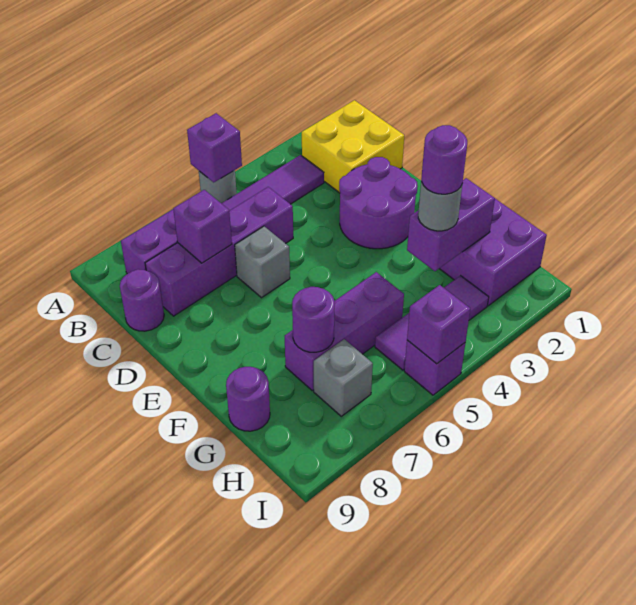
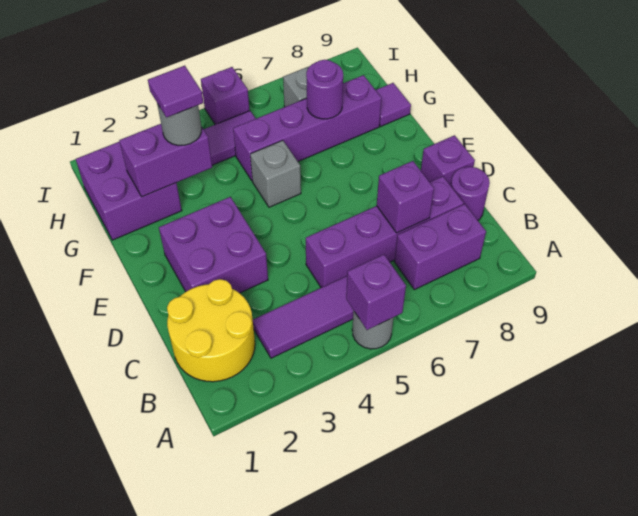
yellow 2x2 brick [302,100,404,193] -> yellow 2x2 round brick [167,279,255,382]
purple 2x2 round brick [339,157,418,249] -> purple 2x2 brick [159,197,268,293]
grey 1x1 brick [235,226,290,298] -> grey 1x1 brick moved to [250,140,301,207]
purple 1x1 round brick [422,125,467,194] -> purple 1x1 tile [148,66,203,118]
purple 1x3 brick [285,272,404,390] -> purple 1x4 brick [233,75,381,181]
purple 1x1 round brick [226,367,270,431] -> purple 1x1 tile [376,83,411,126]
purple 1x1 brick [407,285,470,364] -> purple 1x1 brick moved to [421,135,475,186]

